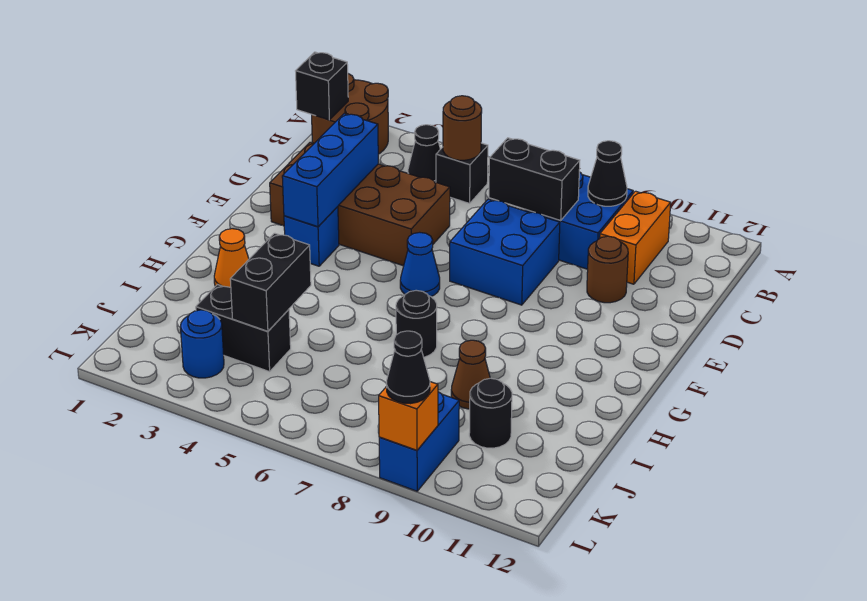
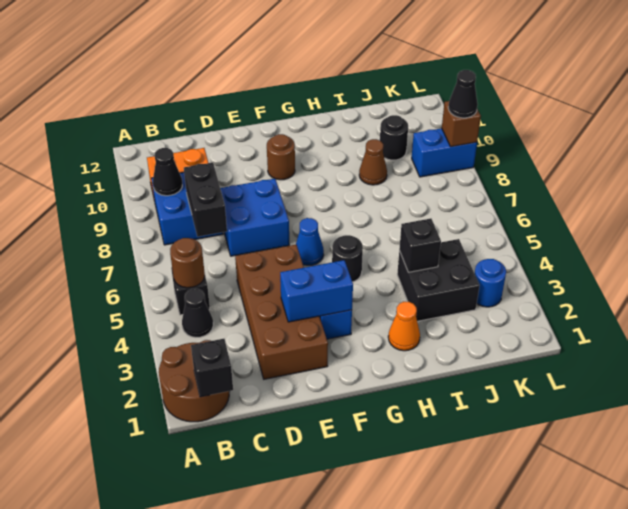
blue 1x3 brick [282,114,378,227] -> blue 1x2 brick [280,260,353,322]
brown 1x1 round brick [587,236,628,303] -> brown 1x1 round brick moved to [267,134,295,180]
black 1x1 round brick [396,290,437,357] -> black 1x1 round brick moved to [332,235,363,282]
black 1x2 brick [230,233,311,331] -> black 1x1 brick [399,218,441,272]
black 1x2 brick [196,285,291,372] -> black 2x2 brick [397,239,480,321]
orange 1x1 brick [379,382,438,450] -> brown 1x1 brick [442,101,481,147]

